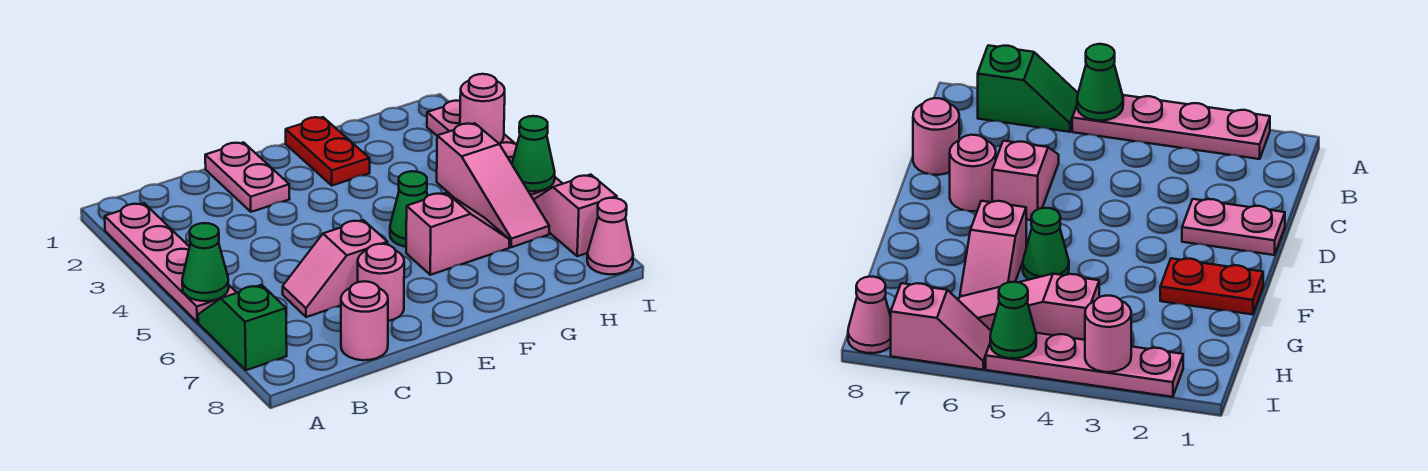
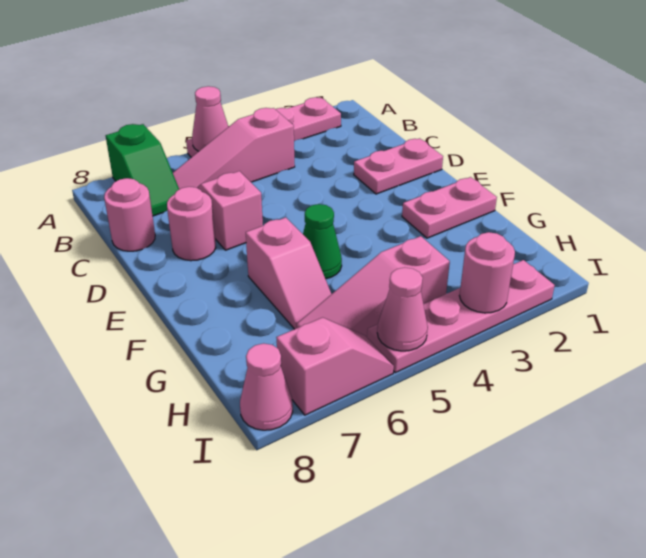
green 1x1 cone [182,223,229,301] -> pink 1x1 cone [192,86,228,151]
green 1x2 slope [198,285,287,370] -> green 1x2 slope turned to [106,124,179,216]
none -> pink 1x3 slope [173,108,295,189]
red 1x2 plate [286,117,370,185] -> pink 1x2 plate [402,177,497,238]
green 1x1 cone [512,116,555,191] -> pink 1x1 cone [377,267,428,351]

